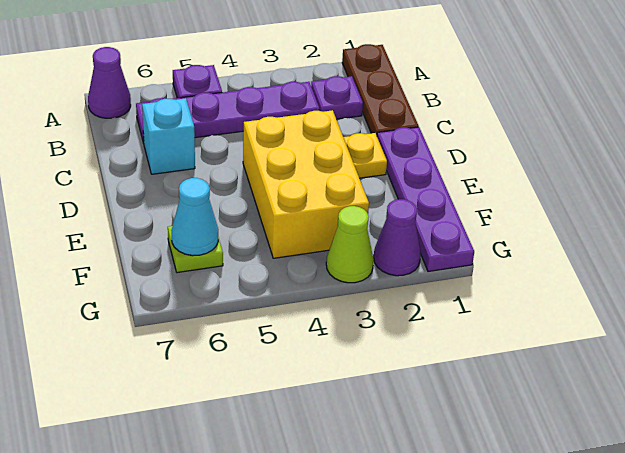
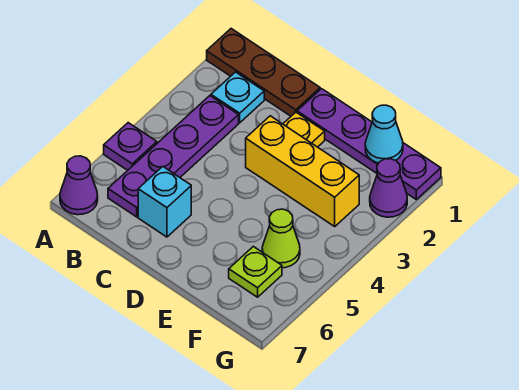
purple 1x1 plate [311,76,363,119] -> cyan 1x1 plate [211,72,264,123]
yellow 2x3 brick [243,110,369,258] -> yellow 1x3 brick [246,116,359,226]
cyan 1x1 cone [171,178,218,256] -> cyan 1x1 cone moved to [365,105,403,163]
lime 1x1 cone [326,206,374,283] -> lime 1x1 cone moved to [262,209,300,268]

